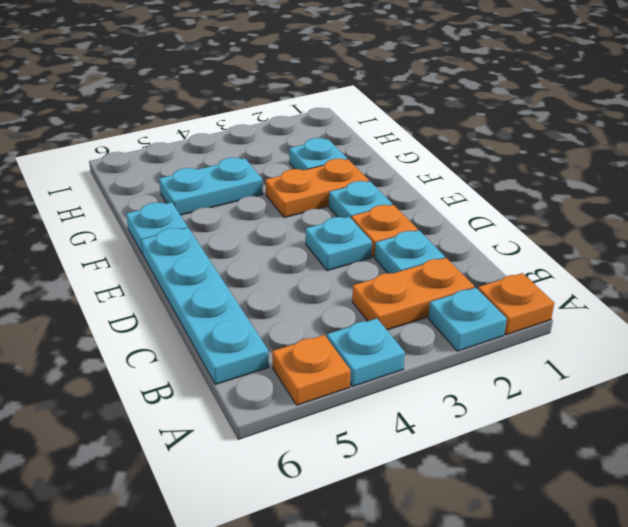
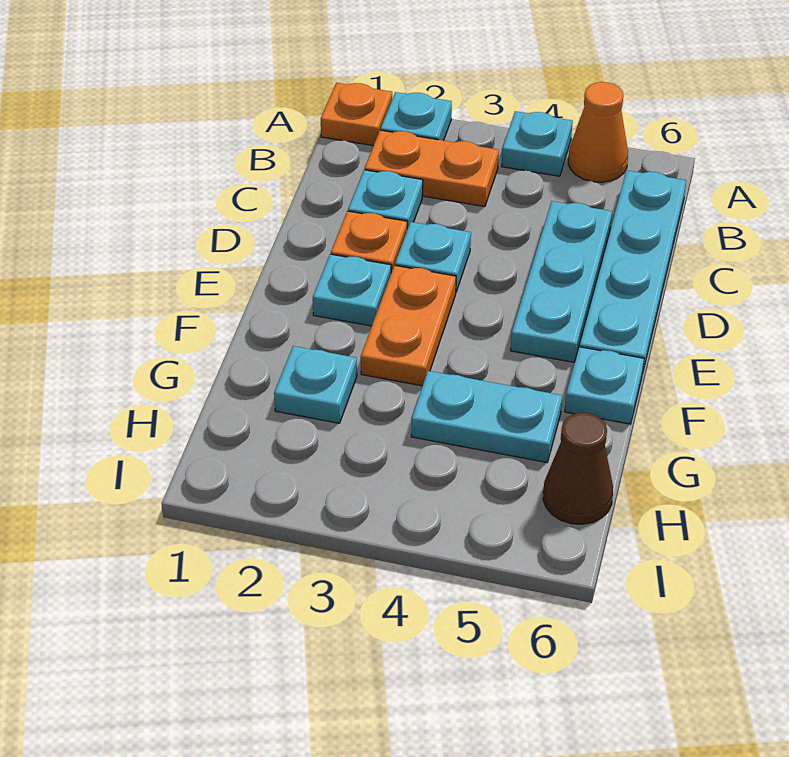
orange 1x1 plate [272,335,350,405] -> orange 1x1 cone [568,82,628,182]
none -> cyan 1x3 plate [511,201,612,362]
orange 1x2 plate [265,159,369,218] -> orange 1x2 plate turned to [361,265,456,386]
none -> brown 1x1 cone [543,413,613,524]

